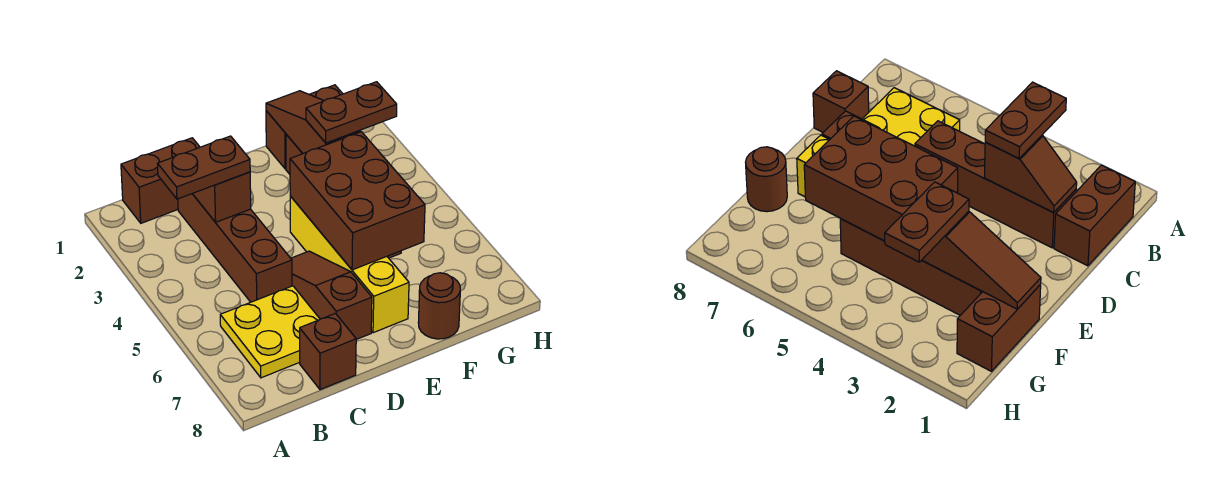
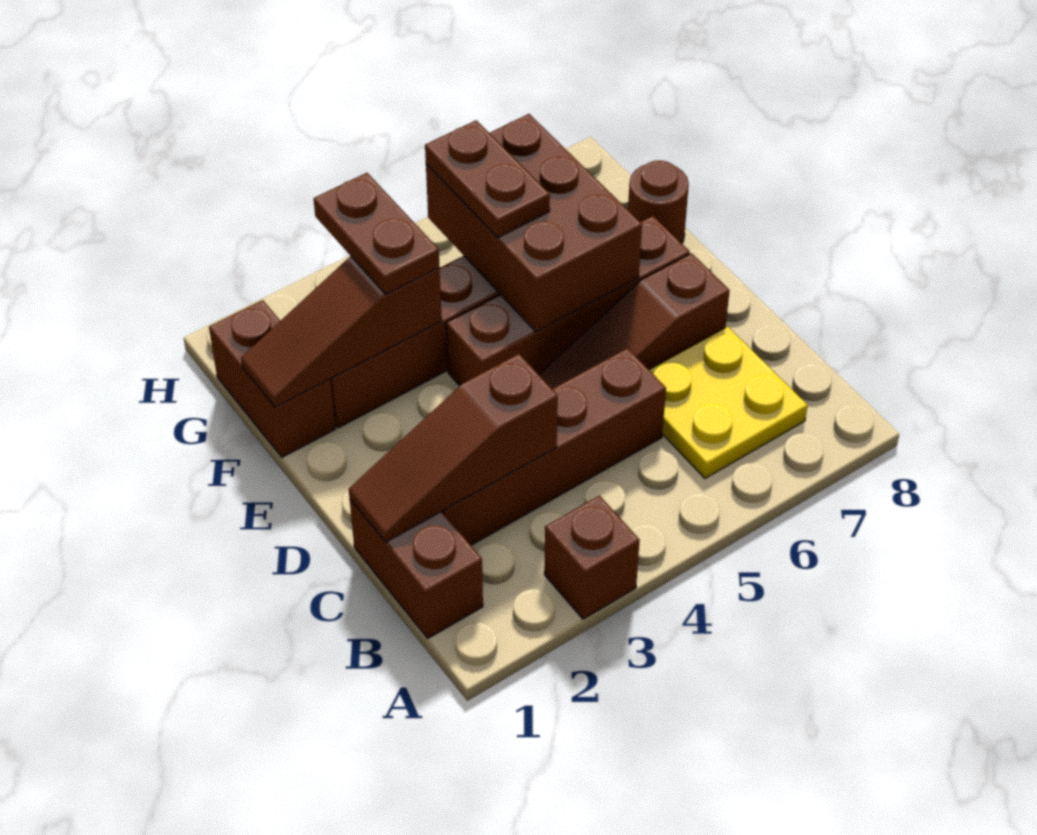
brown 1x2 plate [158,136,250,199] -> brown 1x2 plate moved to [425,120,550,238]
brown 1x2 slope [193,172,251,222] -> brown 1x3 slope [349,354,558,542]
brown 1x1 brick [300,313,356,390] -> brown 1x1 brick moved to [544,496,640,619]
yellow 1x4 brick [290,196,409,333] -> brown 1x4 brick [446,216,690,386]
brown 2x3 brick [290,132,425,270] -> brown 2x3 brick turned to [426,114,642,332]

